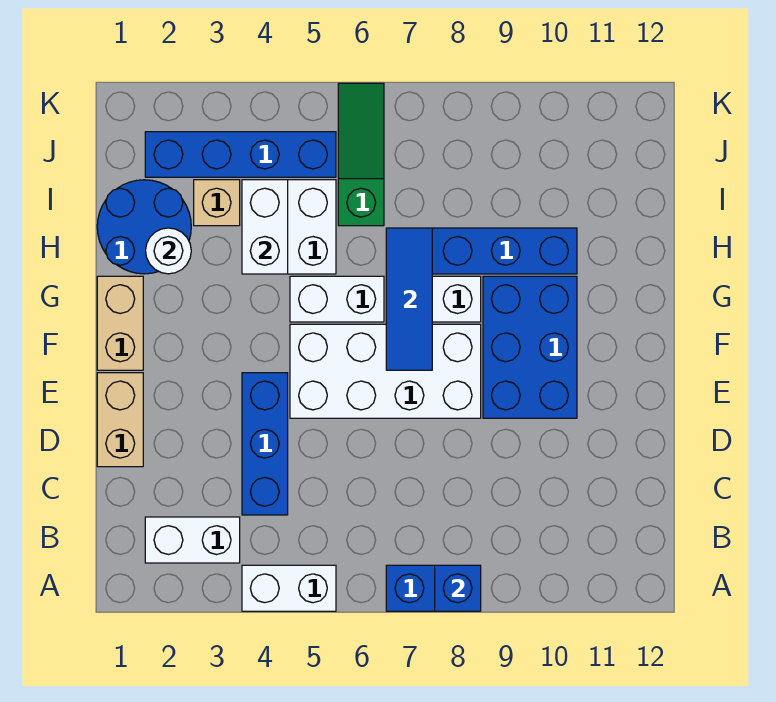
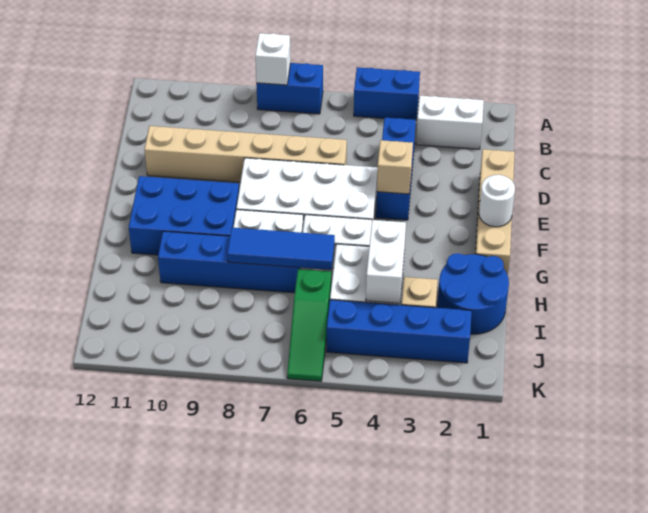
white 1x2 brick [242,565,336,611] -> blue 1x2 brick [354,67,420,120]
blue 1x1 brick [435,565,481,611] -> white 1x1 brick [255,33,291,85]
none -> tan 1x6 brick [144,126,347,182]
none -> tan 1x1 brick [377,140,413,194]
blue 2x3 brick [483,276,577,418] -> blue 2x3 brick turned to [129,176,239,255]
blue 1x3 tile [386,228,432,370] -> blue 1x3 tile turned to [227,228,335,270]
white 1x1 round brick [146,228,191,274] -> white 1x1 round brick moved to [479,175,515,227]

